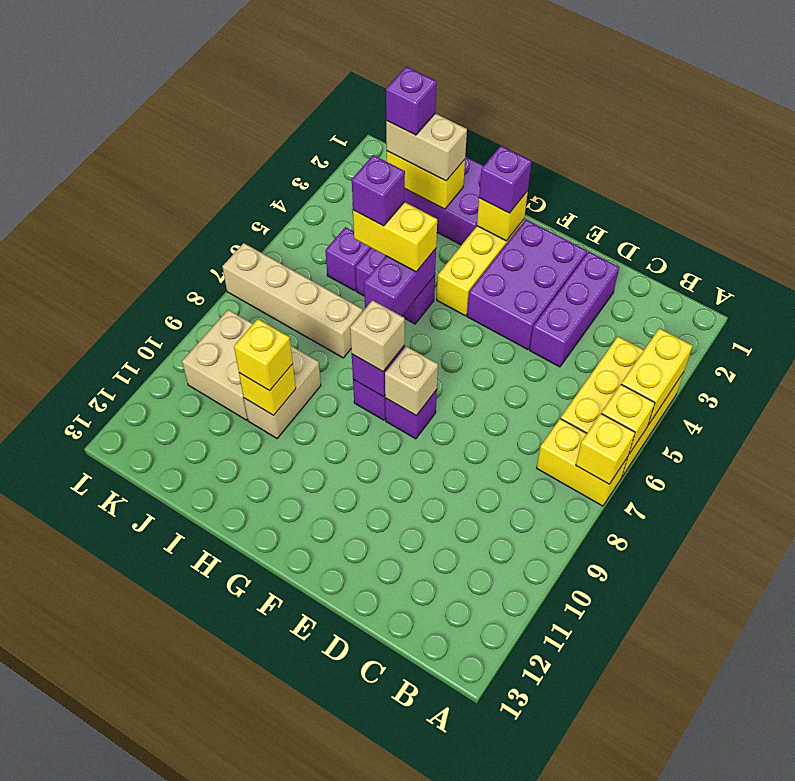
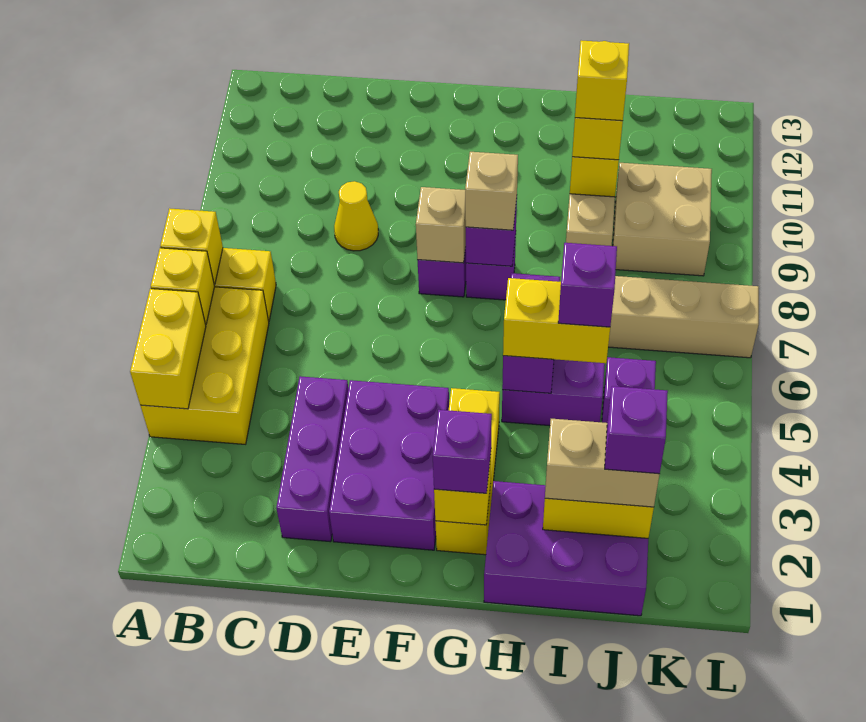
none -> yellow 1x1 cone [334,181,378,251]
none -> yellow 1x1 brick [575,41,629,121]

